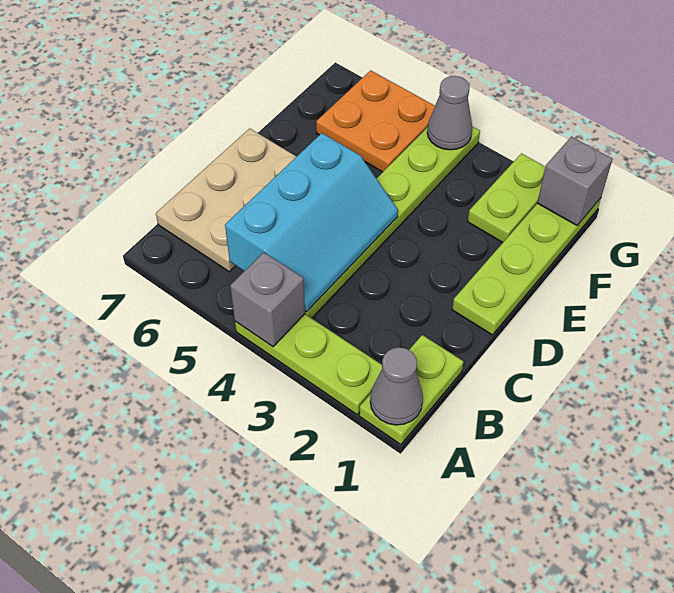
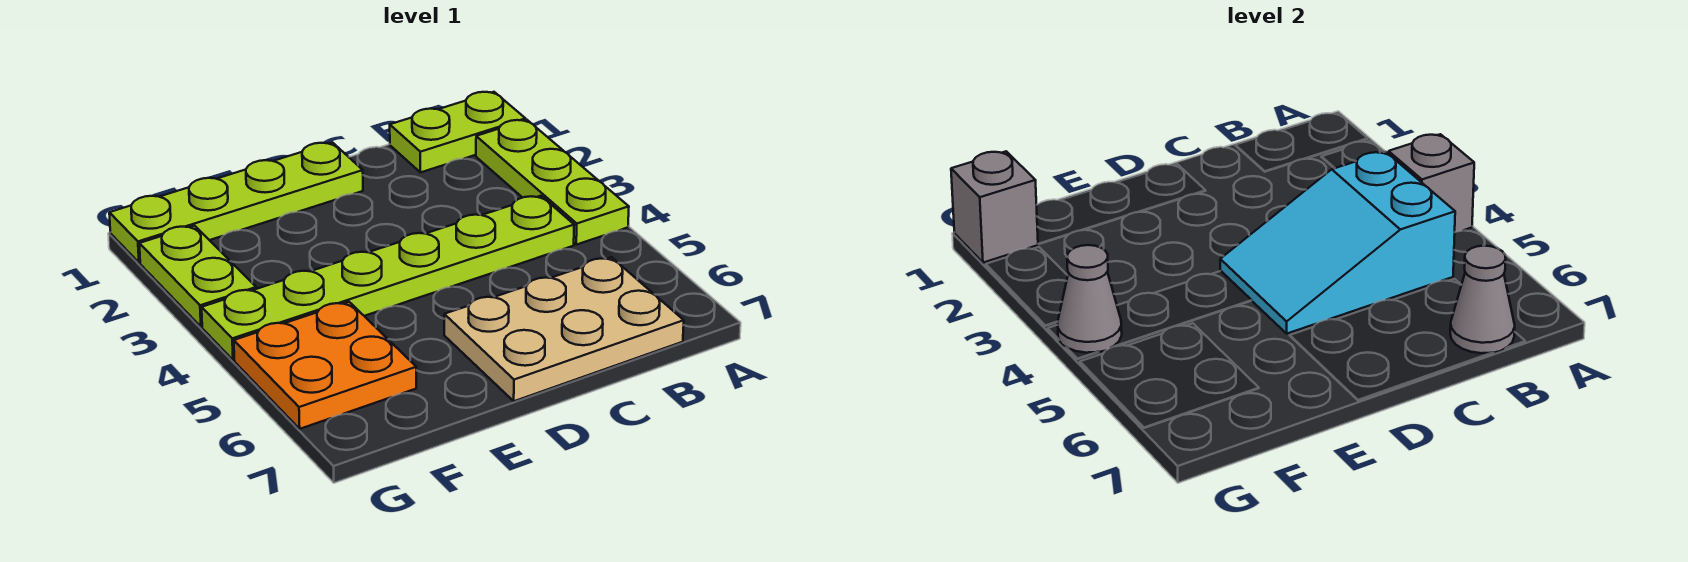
grey 1x1 cone [370,347,423,425] -> grey 1x1 cone moved to [1450,246,1515,353]
cyan 2x3 slope [225,133,398,312] -> cyan 2x3 slope turned to [1220,152,1455,334]
lime 1x2 plate [468,153,545,242] -> lime 1x2 plate turned to [139,226,256,327]

